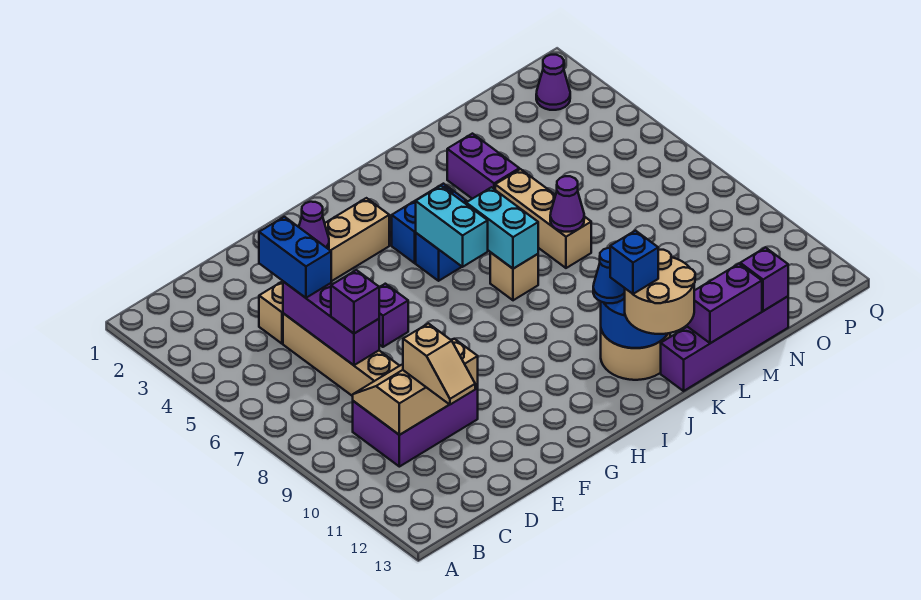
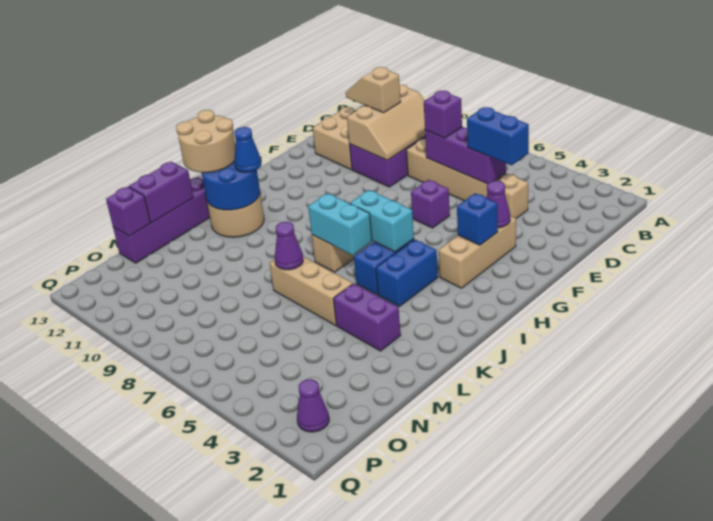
none -> tan 2x2 brick [313,107,356,169]
blue 1x1 brick [610,231,658,294] -> blue 1x1 brick moved to [457,193,498,245]

